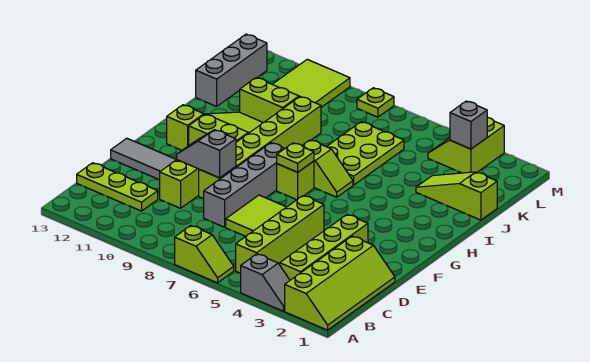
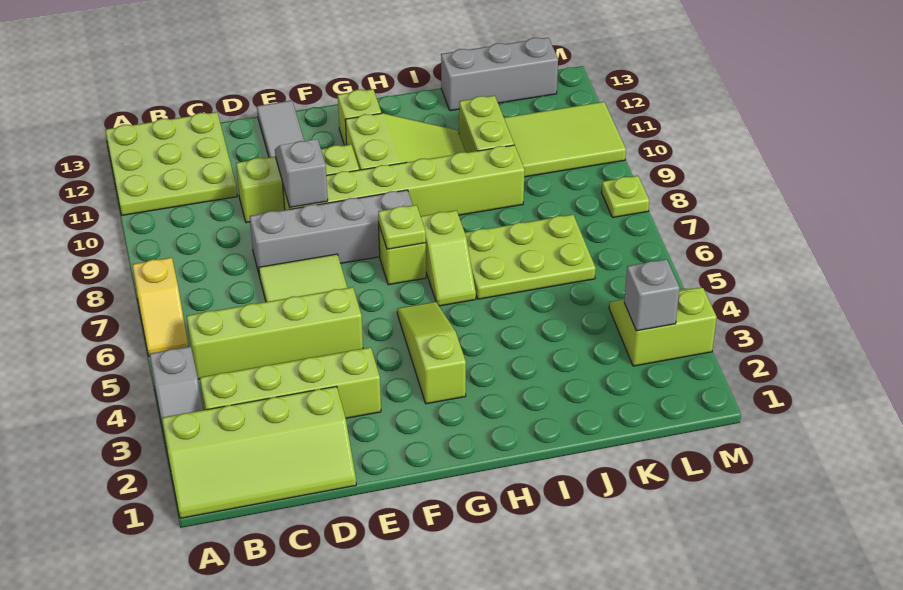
lime 1x2 slope [175,226,234,283] -> yellow 1x2 slope [132,258,188,356]
lime 1x3 plate [77,163,158,211] -> lime 3x3 plate [105,112,237,215]
lime 1x3 slope [416,172,497,220] -> lime 1x3 slope moved to [397,302,466,404]

